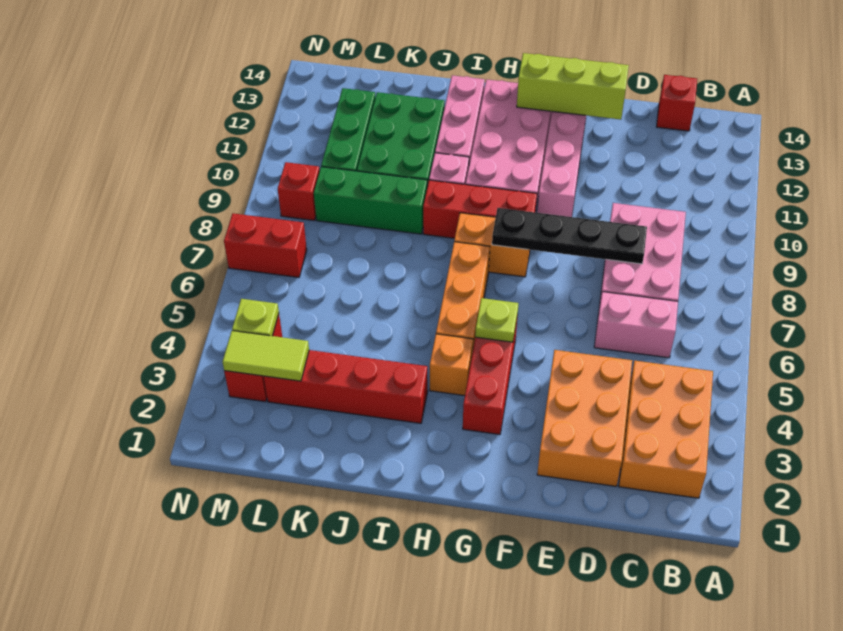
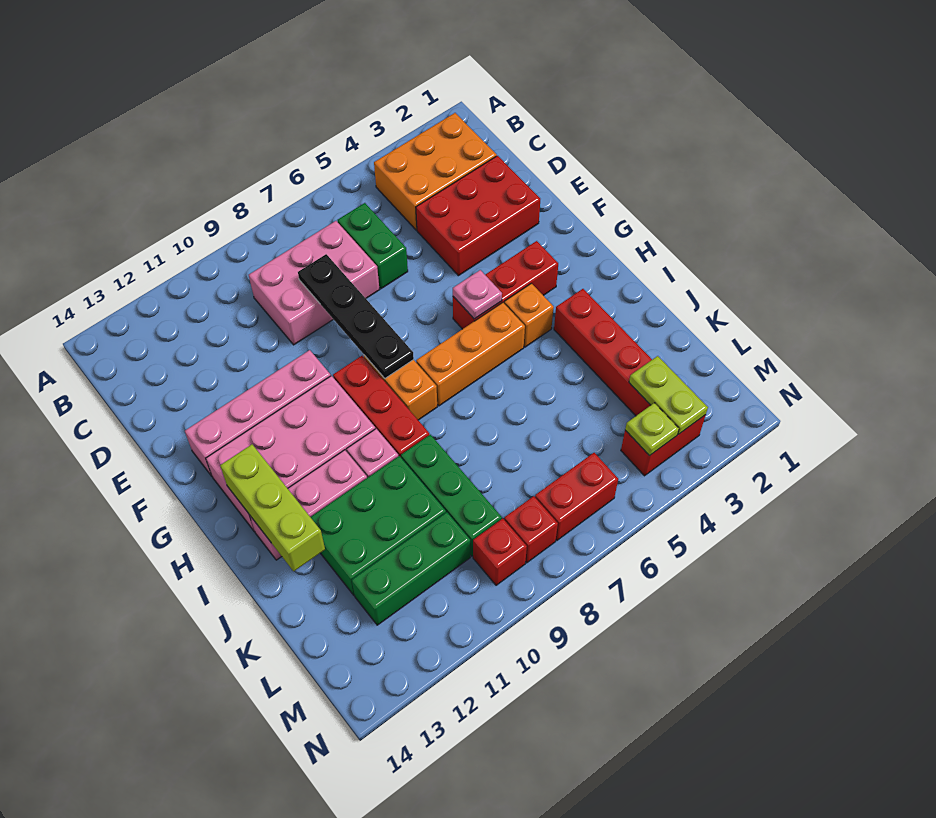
pink 1x2 brick [594,292,678,358] -> green 1x2 brick [338,203,408,289]
red 1x1 brick [657,75,697,131] -> red 1x1 brick moved to [504,496,558,563]
orange 2x3 brick [537,350,632,486] -> red 2x3 brick [416,156,540,276]
lime 1x3 brick [517,53,629,120] -> lime 1x3 brick moved to [220,444,325,571]
lime 1x1 plate [475,298,518,342] -> pink 1x1 plate [453,270,502,319]
lime 1x2 tile [222,331,309,381] -> lime 1x2 plate [629,356,708,434]
red 1x2 brick [224,213,307,277] -> red 1x2 brick turned to [535,453,618,540]

